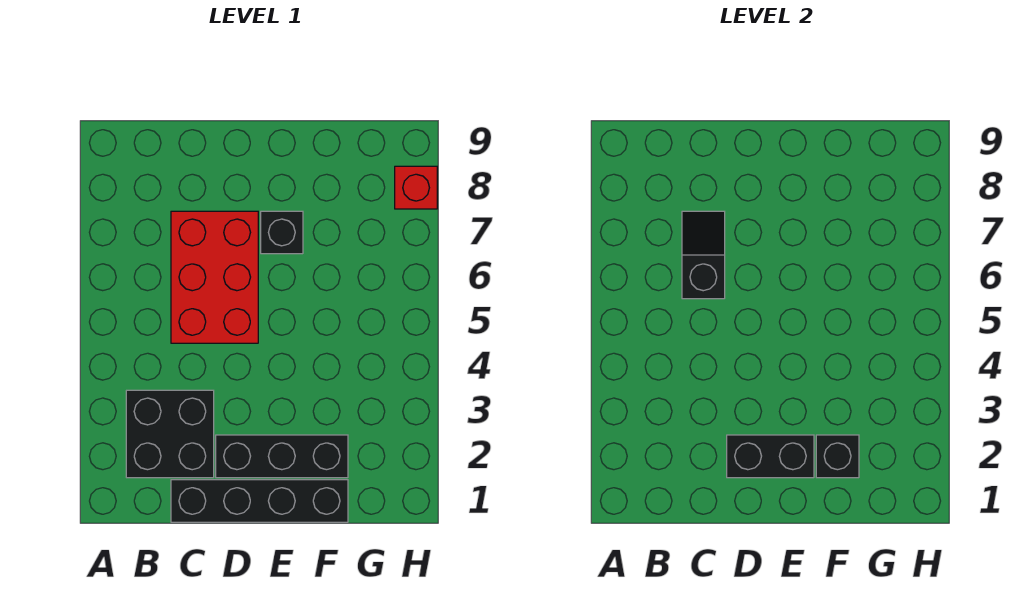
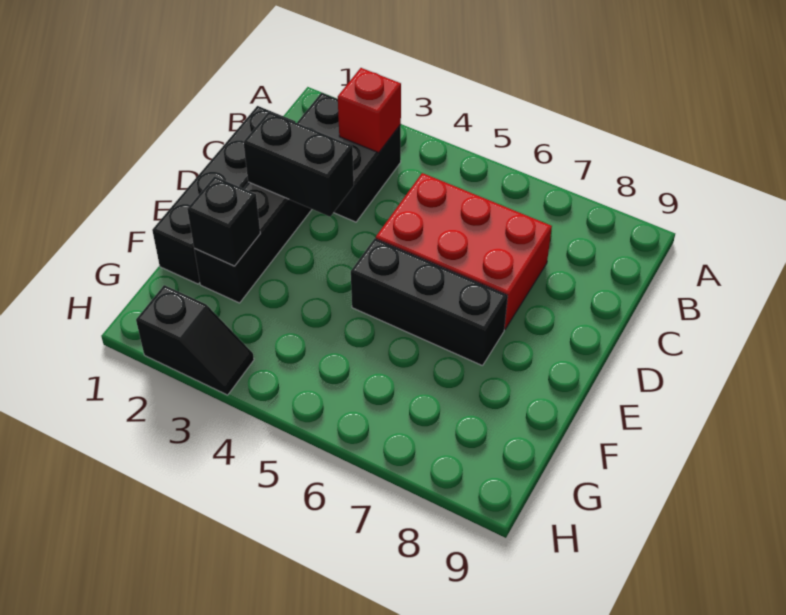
black 1x2 slope [682,211,725,299] -> black 1x2 slope moved to [136,285,254,395]
black 1x2 brick [727,435,814,478] -> black 1x2 brick turned to [243,112,354,217]
black 1x1 brick [261,211,303,254] -> black 1x3 brick [351,238,508,366]
red 1x1 brick [395,166,437,209] -> red 1x1 brick moved to [338,68,401,153]

